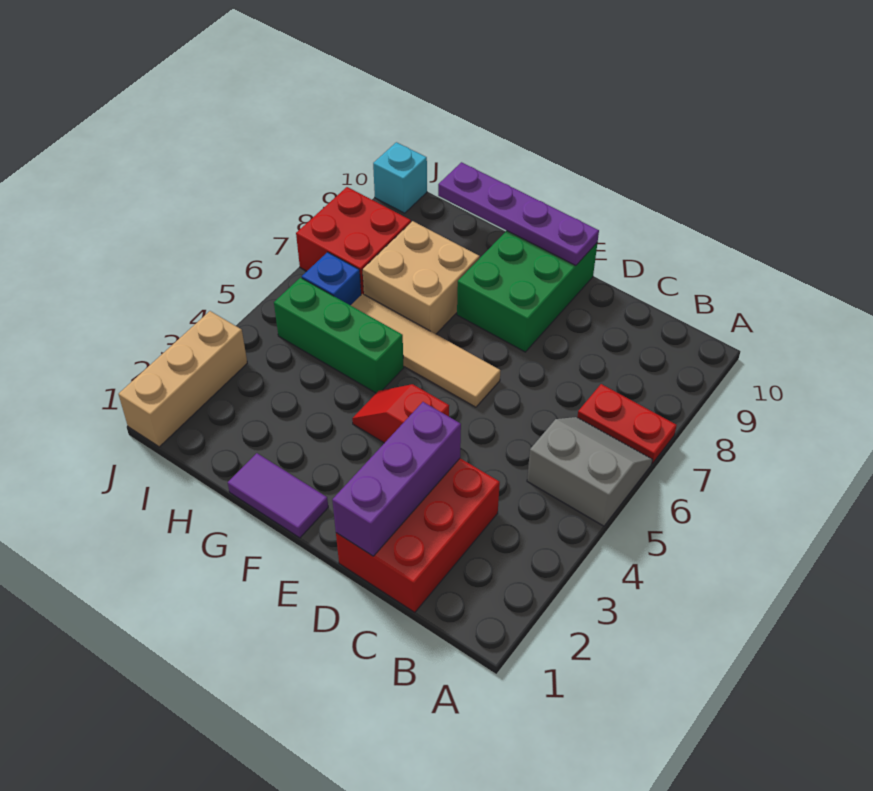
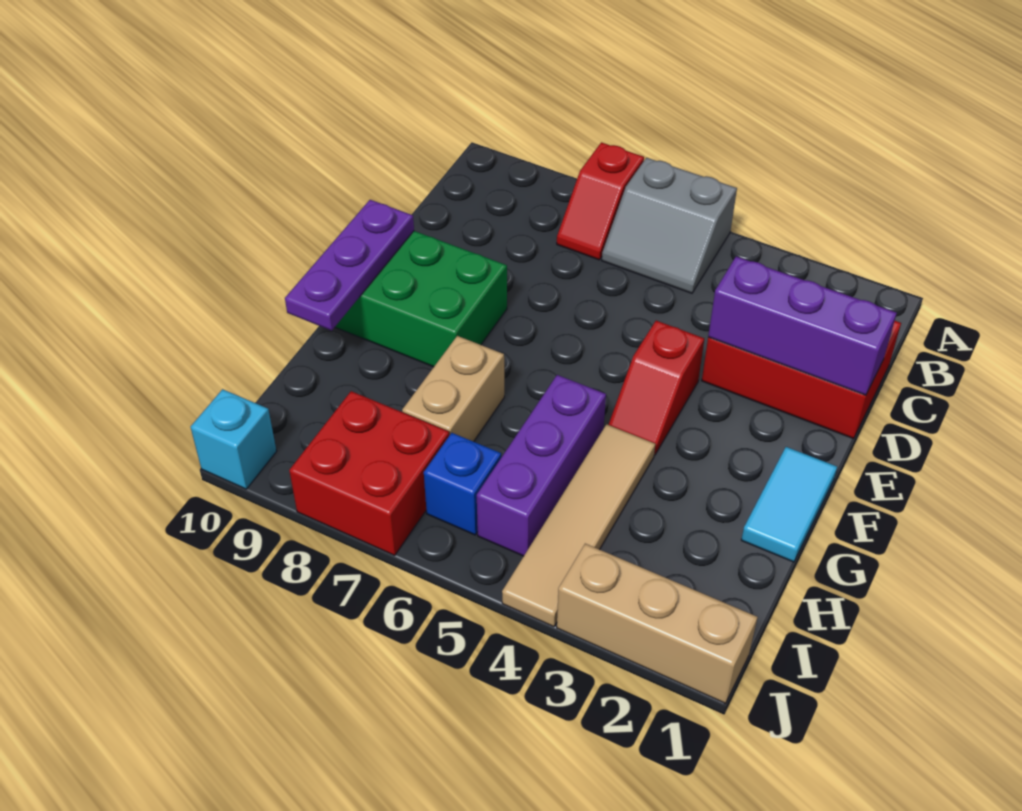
grey 2x2 slope [527,417,652,526] -> grey 2x2 slope turned to [602,158,737,293]
red 1x2 plate [577,384,677,464] -> red 1x2 slope [557,142,644,260]
tan 1x4 tile [351,294,500,407] -> tan 1x4 tile moved to [502,424,655,627]
purple 1x4 plate [438,162,599,266] -> purple 1x3 plate [285,200,414,331]
purple 1x2 tile [228,453,328,538] -> cyan 1x2 tile [741,447,837,562]
green 1x3 brick [274,278,404,393] -> purple 1x3 brick [477,375,606,556]
tan 2x2 brick [362,221,480,334] -> tan 1x2 brick [402,336,504,442]

